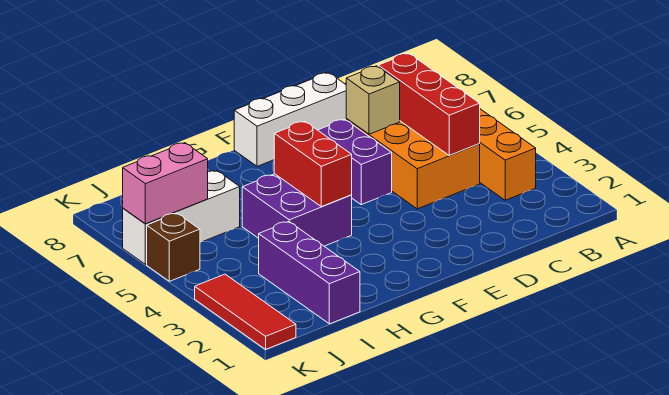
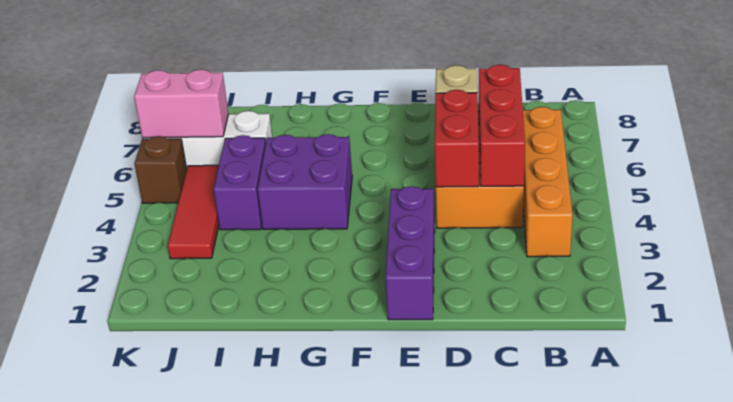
white 1x3 brick [234,73,346,166] -> none
purple 1x2 brick [318,119,392,205] -> purple 1x2 brick moved to [214,135,266,230]
red 1x2 brick [274,121,352,207] -> red 1x2 brick moved to [435,90,479,187]
purple 1x3 brick [259,222,360,324] -> purple 1x3 brick moved to [386,186,435,320]
red 1x3 tile [195,274,296,349] -> red 1x3 tile moved to [168,165,219,259]

